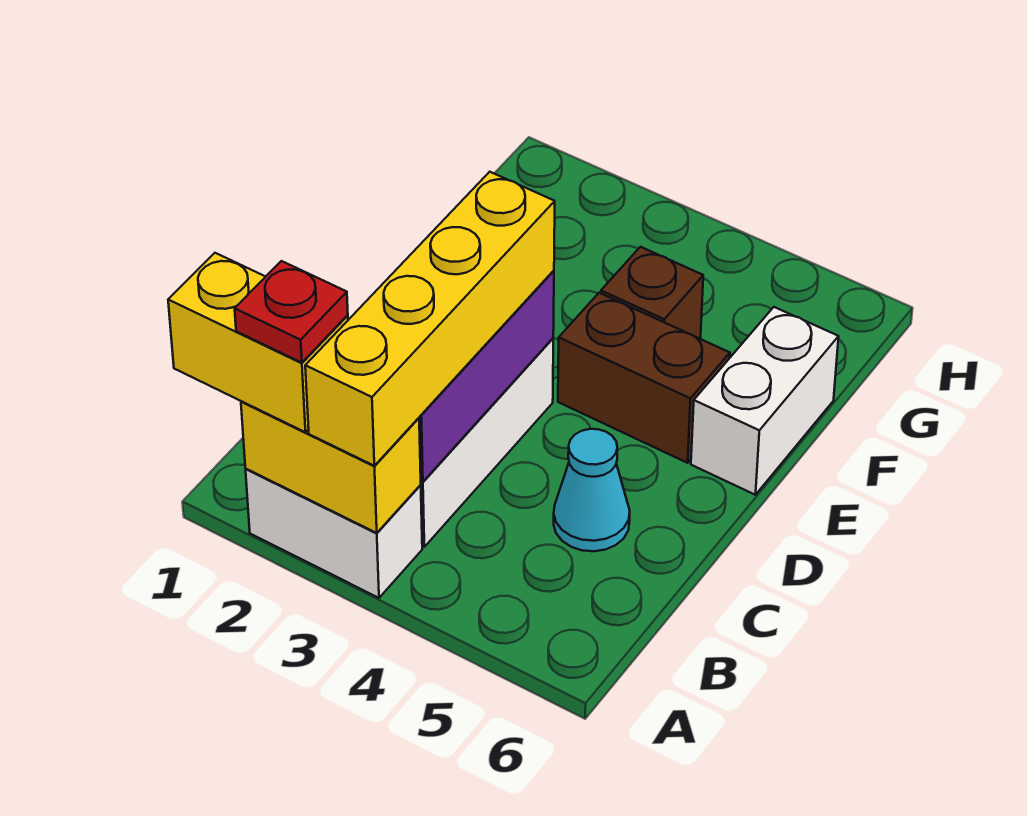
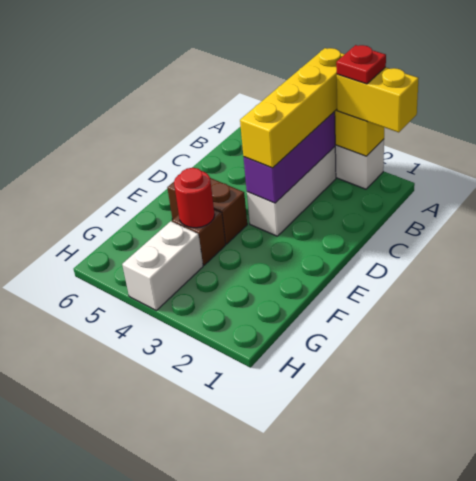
cyan 1x1 cone [554,429,630,551] -> none
white 1x2 brick [691,307,839,495] -> white 1x2 brick moved to [122,221,203,310]
none -> red 1x1 round brick [174,168,215,228]

